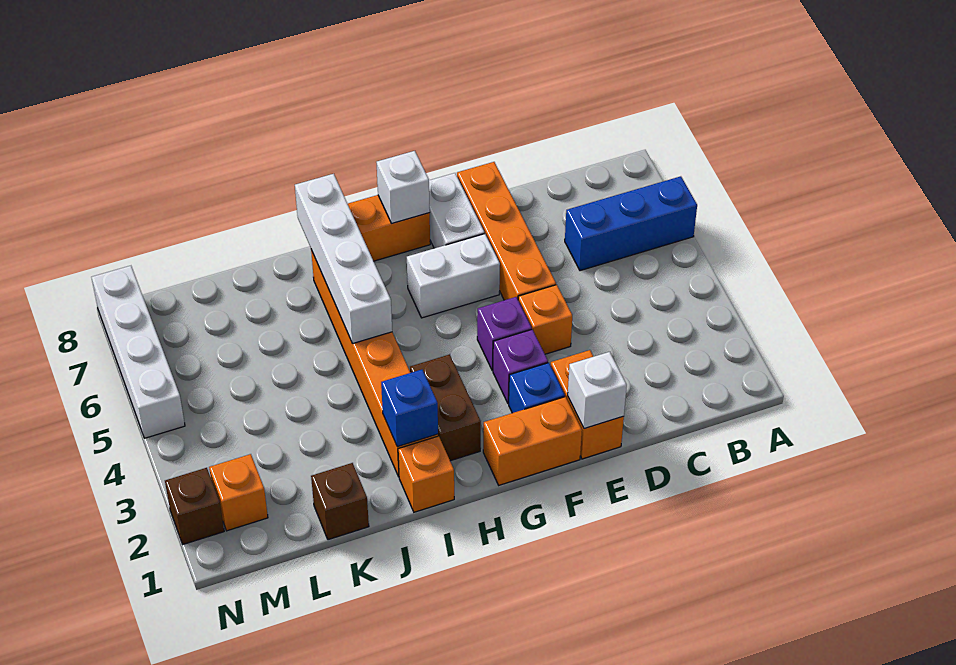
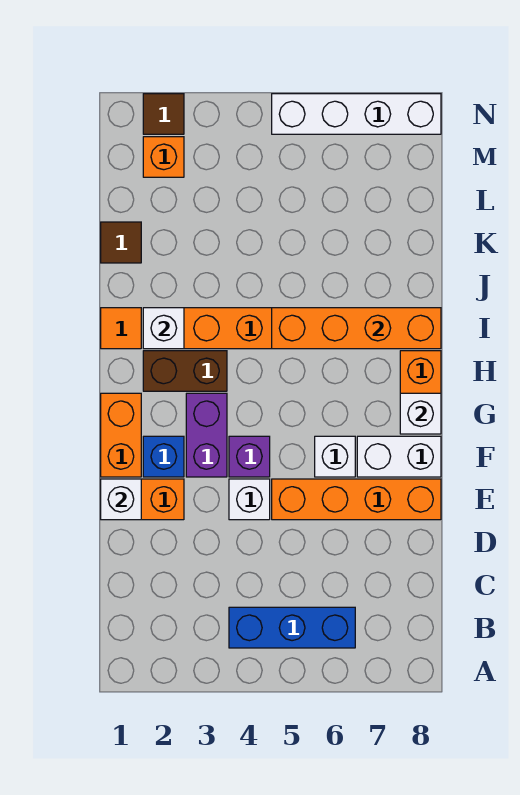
blue 1x3 brick [565,176,697,271] -> blue 1x3 brick turned to [229,607,355,648]
orange 1x1 brick [518,285,572,354] -> white 1x1 brick [229,479,270,520]
purple 1x1 brick [493,330,548,404] -> purple 1x2 brick [186,393,227,477]
white 1x2 brick [406,234,500,318] -> white 1x1 brick [315,436,355,477]
orange 1x1 brick [398,436,454,512] -> orange 1x1 tile [101,308,141,349]
blue 1x1 brick [381,370,438,447] -> white 1x1 brick [143,308,184,349]
white 1x4 brick [295,174,392,344] -> orange 1x4 brick [272,308,441,349]
brown 1x1 brick [311,463,369,540] -> brown 1x1 tile [101,222,141,263]
brown 1x1 brick [165,468,224,544] -> brown 1x1 tile [143,94,184,134]

